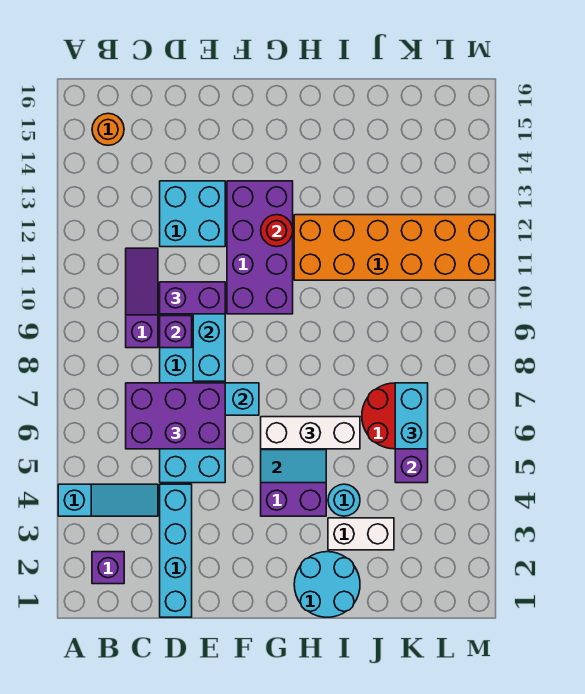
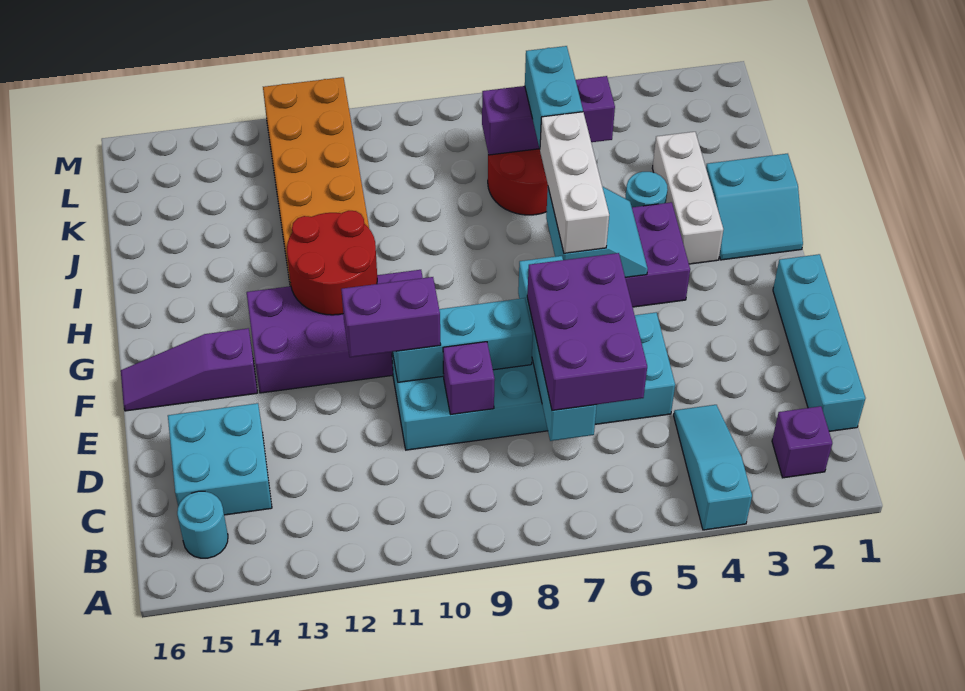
orange 1x1 round brick [92,113,124,145] -> cyan 1x1 round brick [177,491,228,558]
purple 1x3 slope [126,248,158,348] -> purple 1x3 slope moved to [121,328,257,411]
cyan 1x4 brick [160,484,192,617] -> cyan 1x4 brick turned to [773,254,865,431]
purple 1x2 brick [160,282,225,314] -> purple 1x2 brick turned to [341,277,441,357]
cyan 2x2 brick [160,181,225,247] -> cyan 2x2 brick moved to [168,403,272,515]
red 1x1 round brick [261,215,293,247] -> red 2x2 round brick [287,211,377,315]
cyan 2x2 round brick [294,552,360,617] -> cyan 2x2 slope [706,154,803,260]
white 1x2 brick [328,518,394,550] -> white 1x3 brick [652,132,723,264]
cyan 1x2 brick [395,383,428,449] -> cyan 1x2 brick turned to [525,46,583,149]

